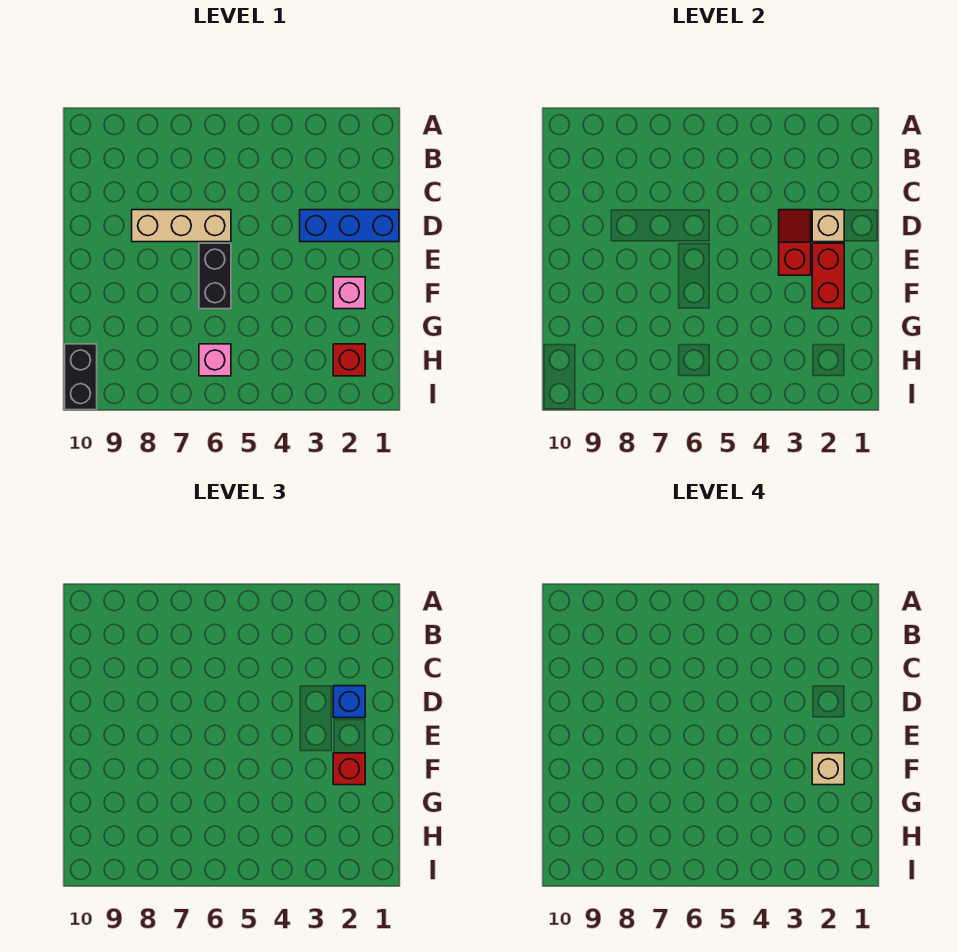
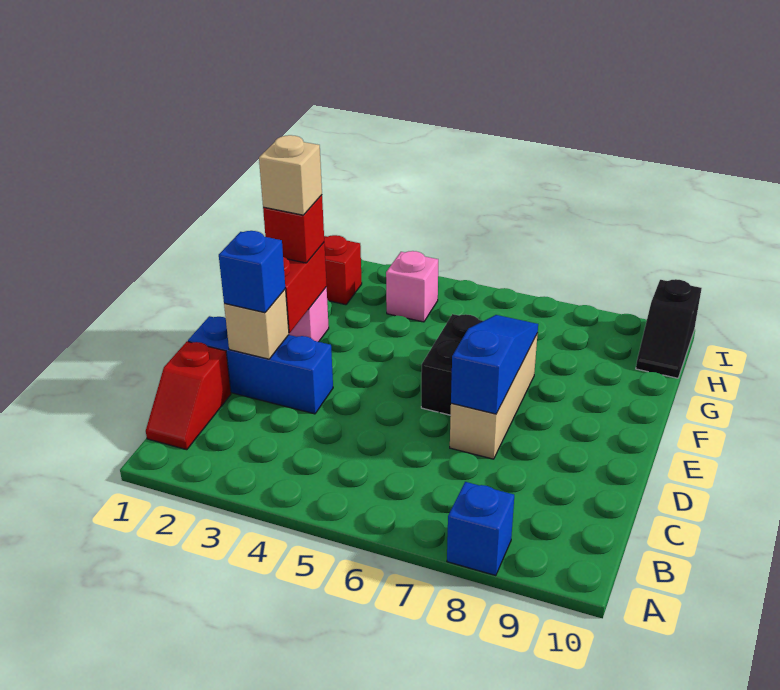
none -> blue 1x1 brick [447,482,514,576]
red 1x2 slope [779,210,811,275] -> red 1x2 slope moved to [146,341,231,450]
tan 1x3 brick [132,210,231,242] -> tan 1x3 brick turned to [450,333,538,459]
none -> blue 1x3 slope [451,315,538,414]
pink 1x1 brick [199,344,231,376] -> pink 1x1 brick moved to [386,251,438,322]
black 1x2 brick [65,344,97,410] -> black 1x2 slope [636,279,702,378]

